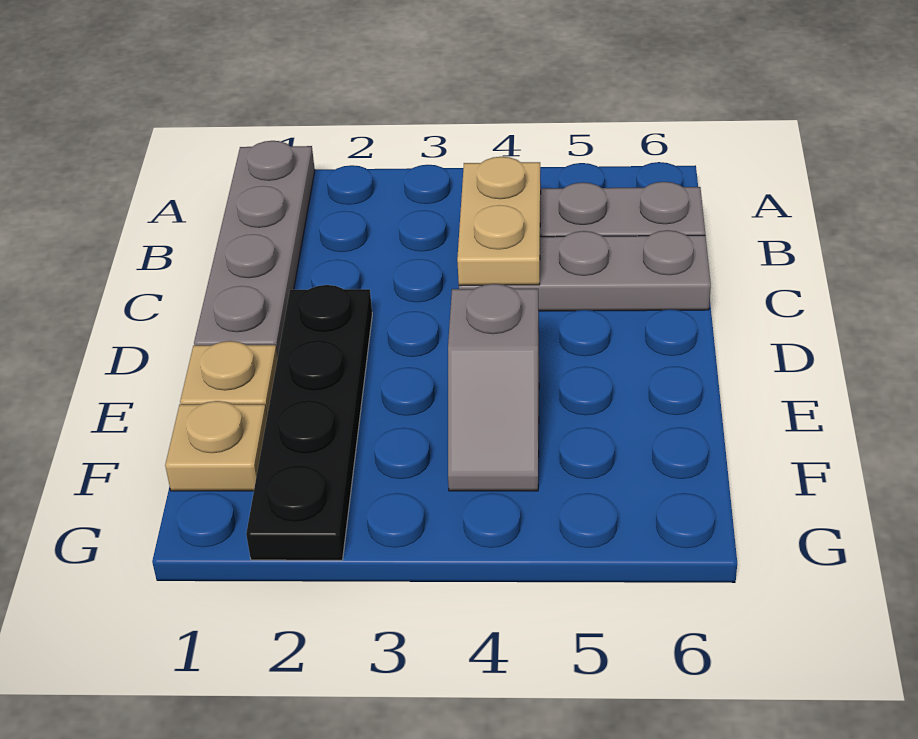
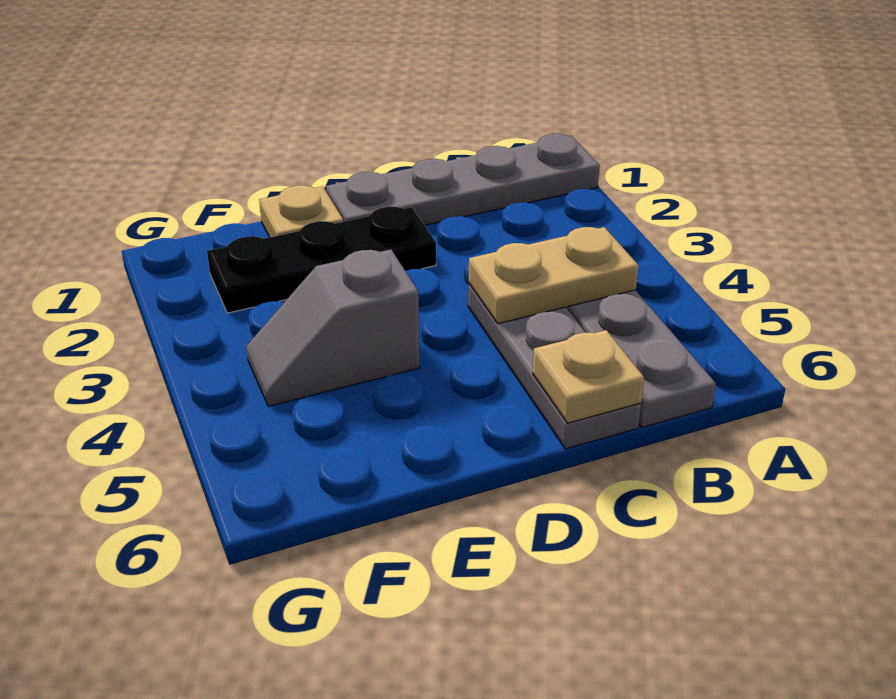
black 1x4 plate [246,285,372,560] -> black 1x3 plate [207,207,436,313]
tan 1x1 plate [165,401,267,491] -> tan 1x1 plate moved to [533,330,644,423]

